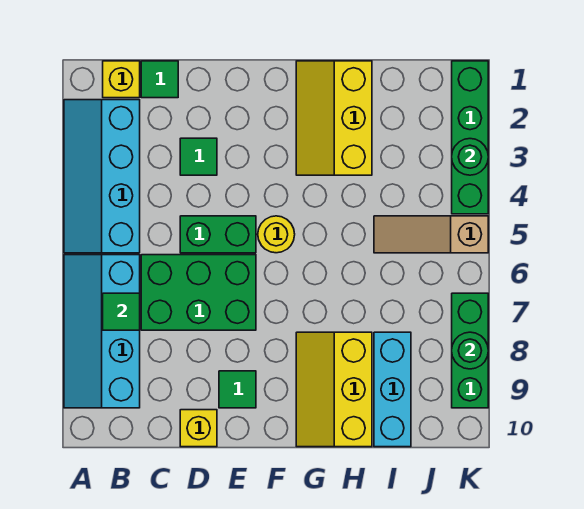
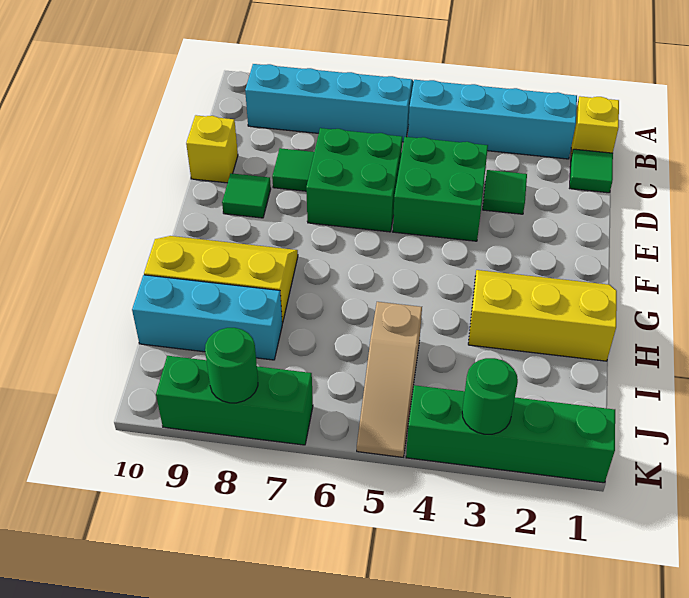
green 1x1 tile [103,293,140,330] -> green 1x1 tile moved to [272,148,314,191]
green 2x3 brick [141,255,256,330] -> green 2x2 brick [306,128,402,232]
green 1x2 brick [180,216,256,253] -> green 2x2 brick [393,137,488,241]
yellow 1x1 round brick [258,216,295,253] -> none
tan 1x3 slope [374,216,488,253] -> tan 1x3 slope turned to [357,302,422,457]

